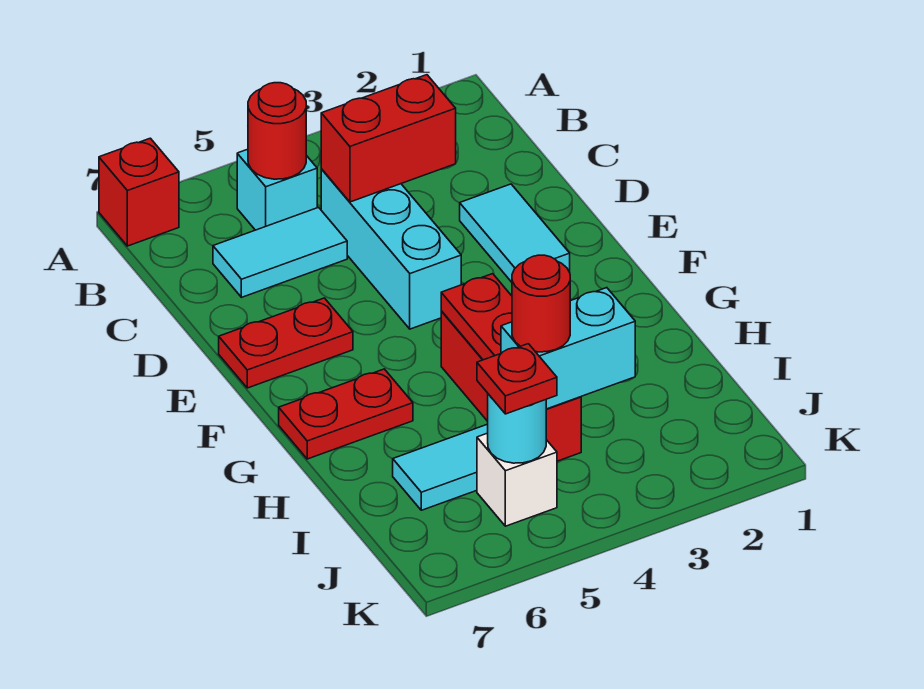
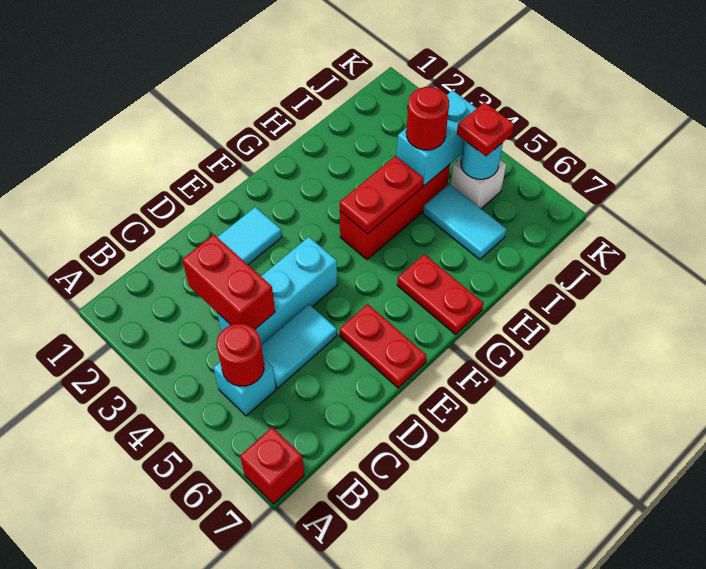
cyan 1x2 tile [213,207,347,297] -> cyan 1x2 tile turned to [261,304,337,388]
cyan 1x2 brick [501,288,635,409] -> cyan 1x2 brick turned to [397,90,477,186]

